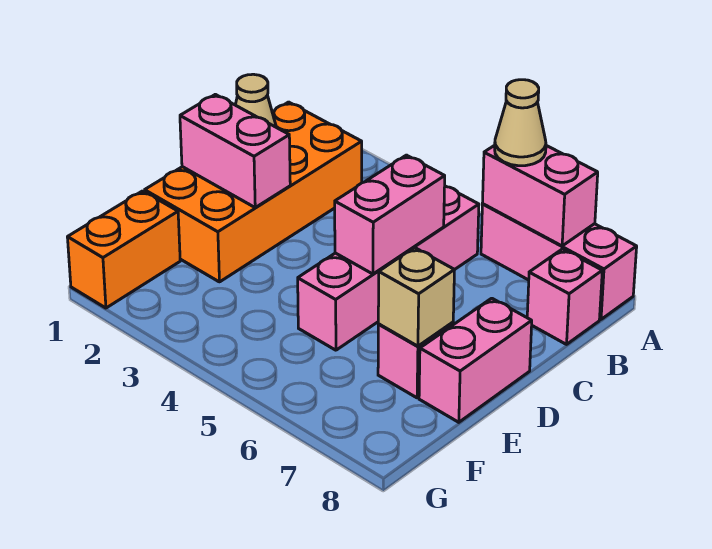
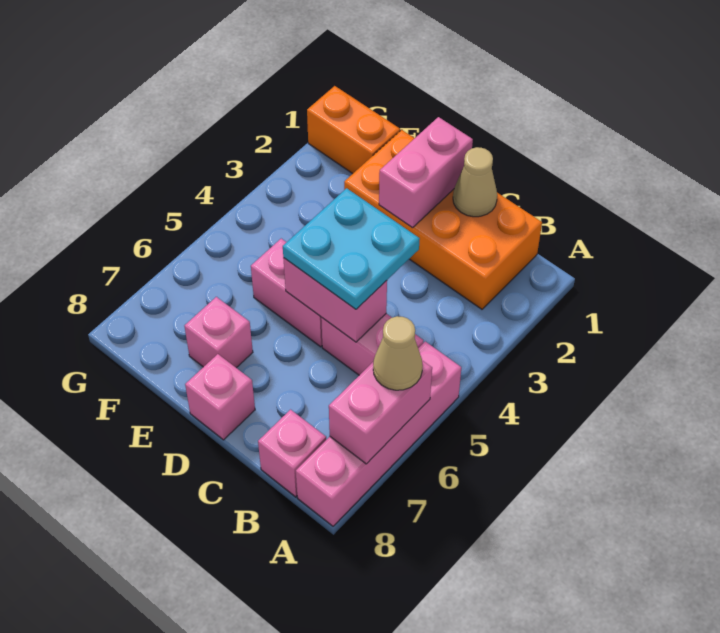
pink 1x3 brick [481,204,637,319] -> pink 1x4 brick [296,341,461,526]
none -> cyan 2x2 plate [283,188,420,309]
pink 1x2 brick [419,298,532,422] -> pink 1x1 brick [185,354,255,440]
tan 1x1 brick [378,247,454,346] -> none

